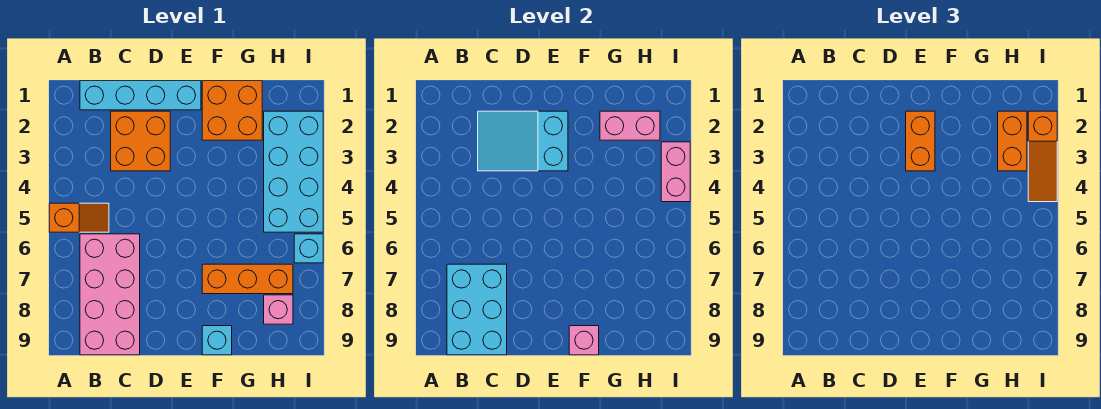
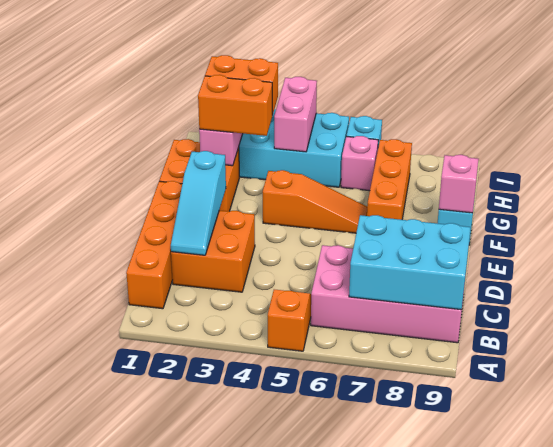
cyan 1x4 brick [80,81,201,110] -> orange 1x4 brick [126,181,182,309]
cyan 2x3 slope [478,111,568,171] -> cyan 1x3 slope [171,151,226,255]
orange 1x2 brick [906,111,935,171] -> orange 1x2 brick moved to [198,75,272,136]
pink 1x1 brick [264,295,293,324] -> pink 1x1 brick moved to [341,136,378,191]
orange 1x3 slope [1028,111,1057,202] -> orange 1x3 slope moved to [263,170,367,233]
pink 1x2 brick [661,142,690,202] -> pink 1x2 brick turned to [274,77,317,152]

